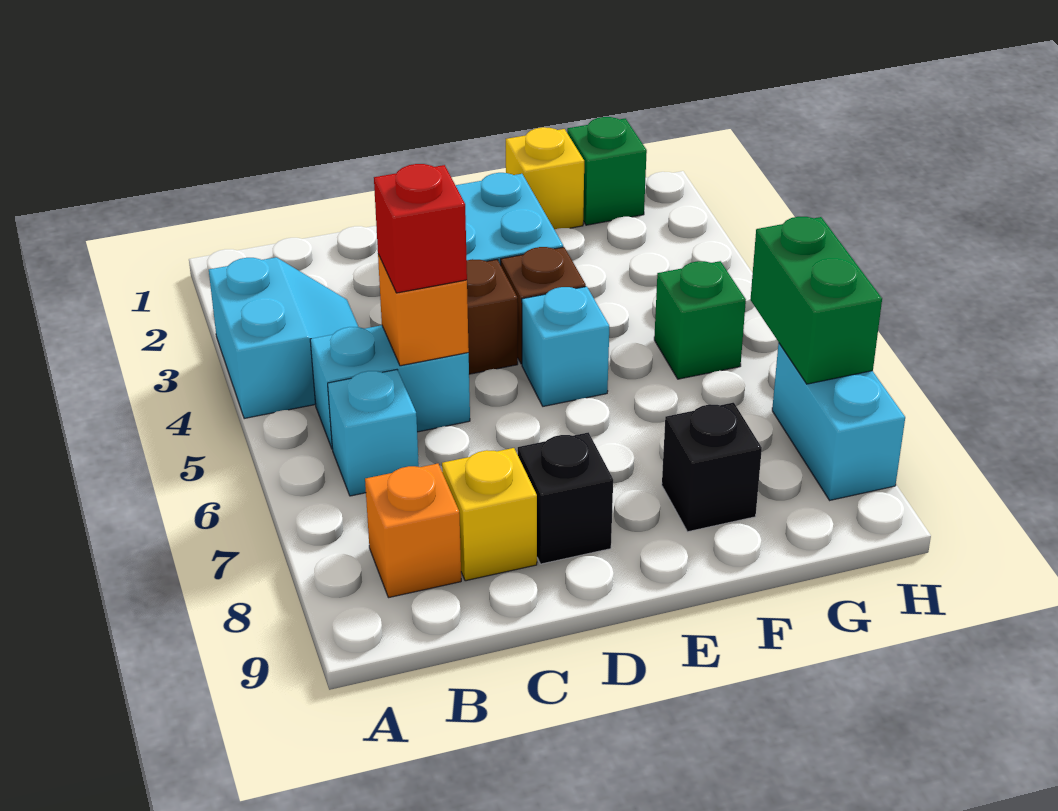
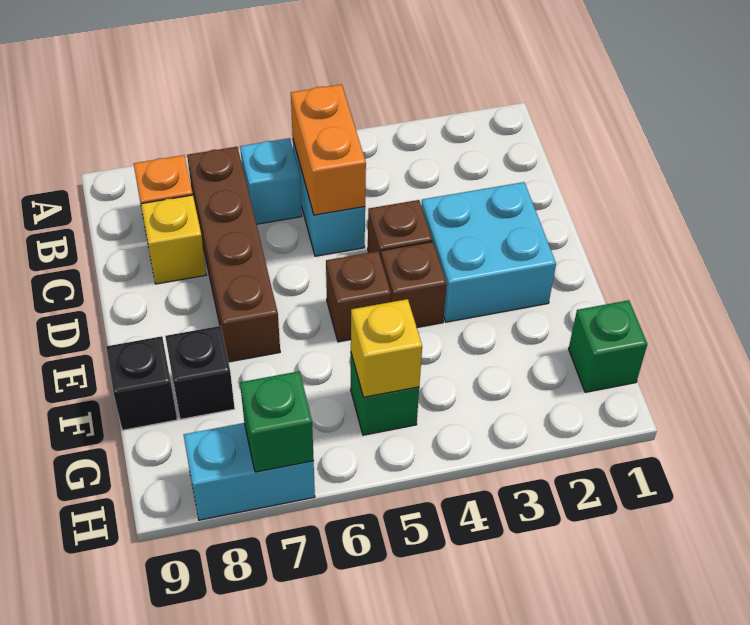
cyan 2x2 slope [209,257,358,419] -> none
none -> brown 1x4 brick [187,147,280,362]
orange 1x1 brick [378,254,469,366] -> orange 1x2 brick [291,84,366,215]
red 1x1 brick [374,164,467,293] -> none
black 1x1 brick [518,432,613,564] -> black 1x1 brick moved to [106,336,177,430]
cyan 1x1 brick [522,287,609,406] -> brown 1x1 brick [326,251,391,342]
yellow 1x1 brick [506,127,584,230] -> yellow 1x1 brick moved to [351,299,422,397]
green 1x2 brick [750,217,882,384] -> green 1x1 brick [240,371,314,472]

